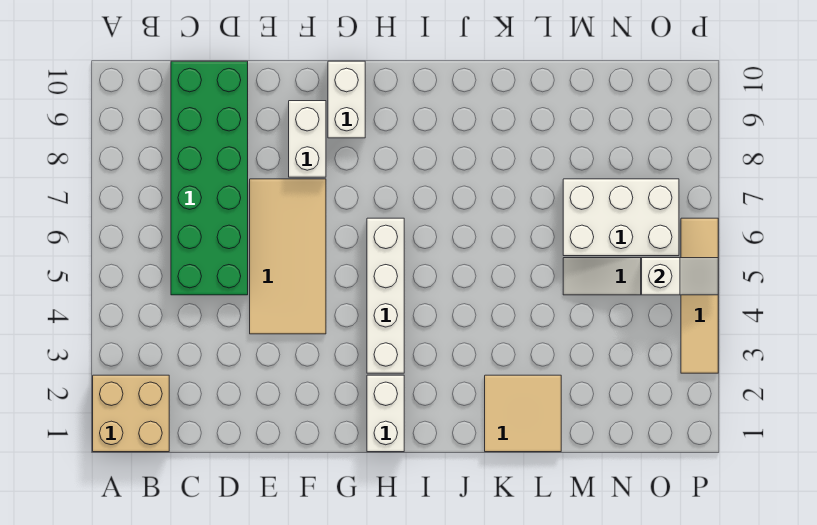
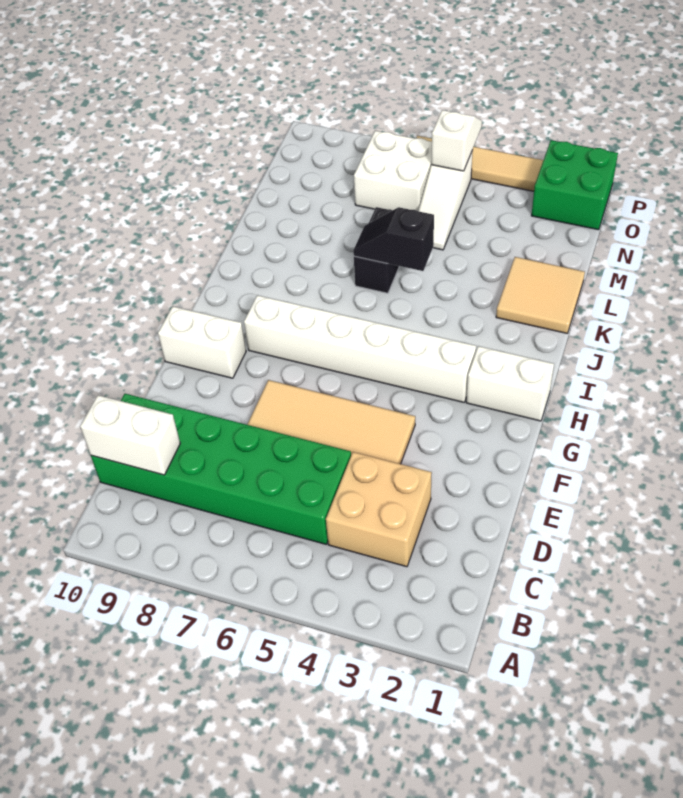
tan 2x2 brick [93,375,169,452] -> tan 2x2 brick moved to [326,452,432,567]
white 1x2 brick [289,101,326,177] -> white 1x2 brick moved to [80,395,180,475]
white 1x4 brick [367,218,404,373] -> white 1x6 brick [244,295,476,402]
none -> black 1x2 slope [353,207,434,271]
none -> black 1x2 brick [354,207,399,293]
white 2x3 brick [563,179,679,256] -> white 2x2 brick [354,131,432,211]
none -> green 2x2 brick [531,140,618,230]

